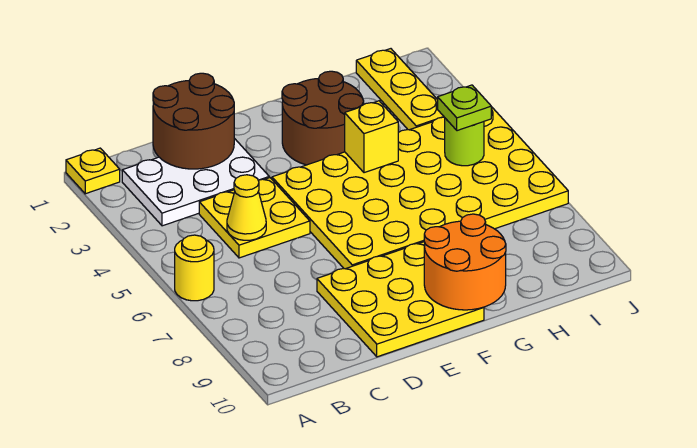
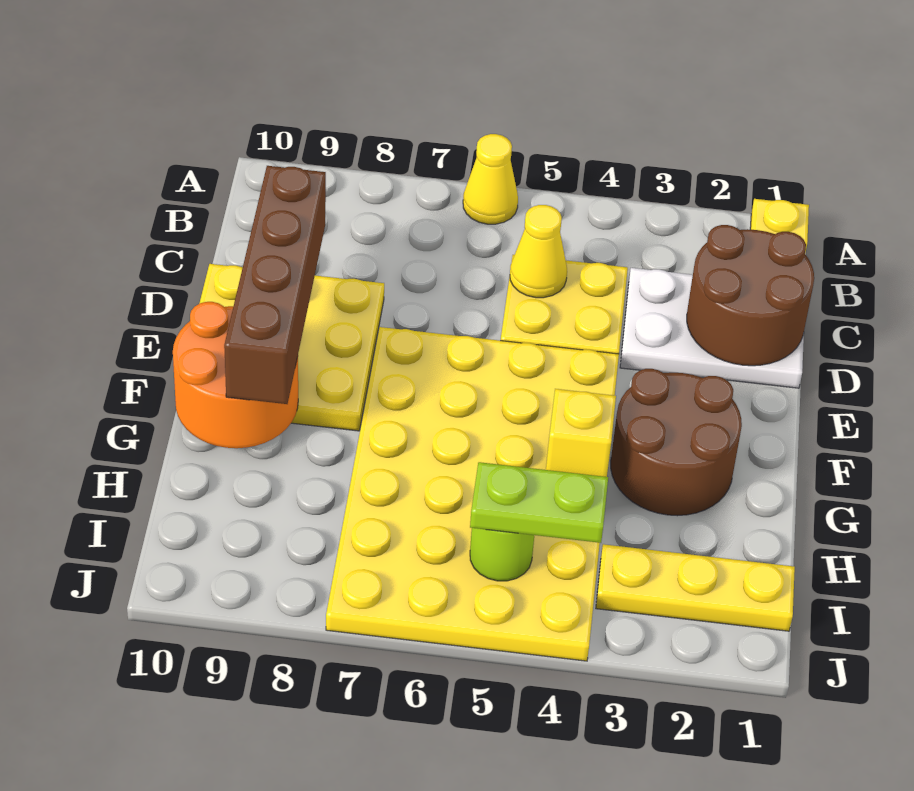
yellow 1x1 round brick [175,235,214,301] -> yellow 1x1 cone [463,134,518,224]
white 2x3 plate [122,138,269,226] -> white 2x3 plate turned to [620,268,804,388]
none -> brown 1x4 brick [224,166,326,404]
lime 1x1 plate [438,85,491,131] -> lime 1x2 plate [470,462,608,543]

